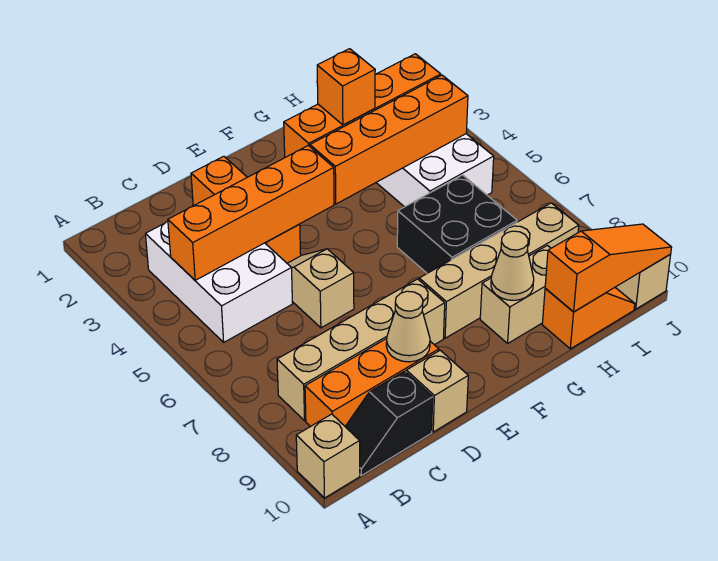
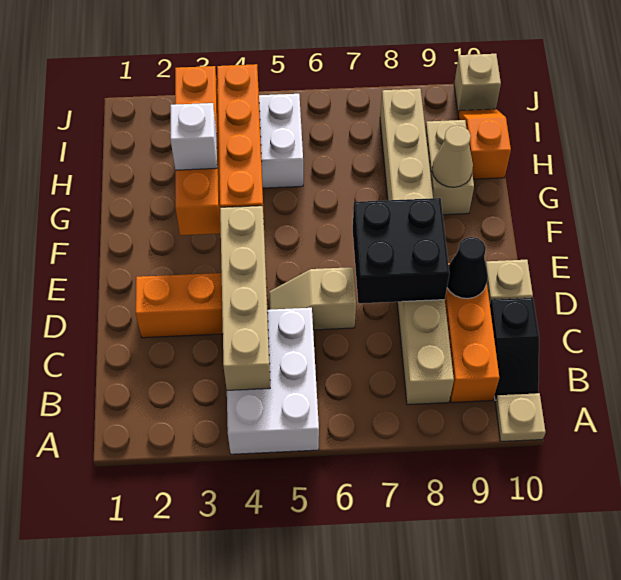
tan 1x1 brick [296,414,360,498] -> tan 1x1 plate [495,393,546,441]
white 2x3 brick [146,222,292,342] -> white 2x3 brick turned to [227,308,319,454]
orange 1x4 brick [168,146,334,280] -> tan 1x4 brick [220,206,270,390]
tan 1x1 cone [386,291,430,362] -> black 1x1 cone [447,237,487,299]
orange 1x1 brick [317,49,375,125] -> white 1x1 brick [170,103,217,170]
black 2x2 brick [397,175,517,273] -> black 2x2 brick moved to [353,198,449,303]
orange 1x3 slope [545,224,672,312] -> none

